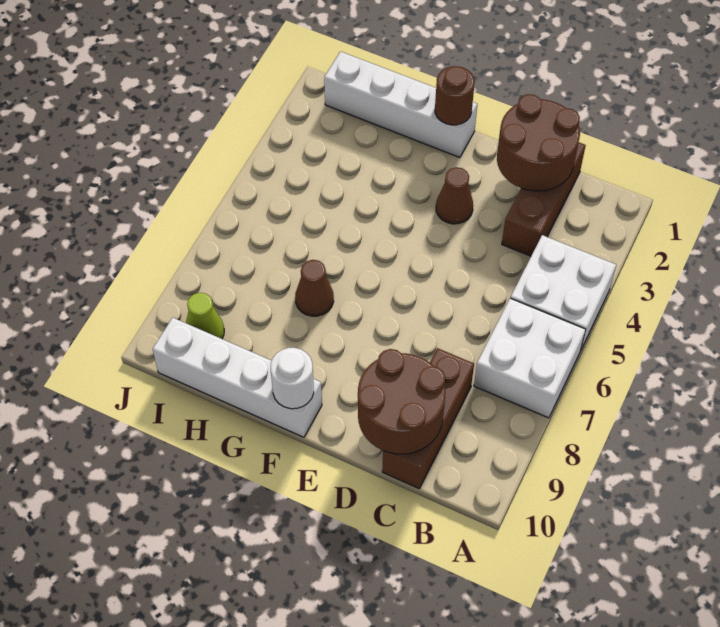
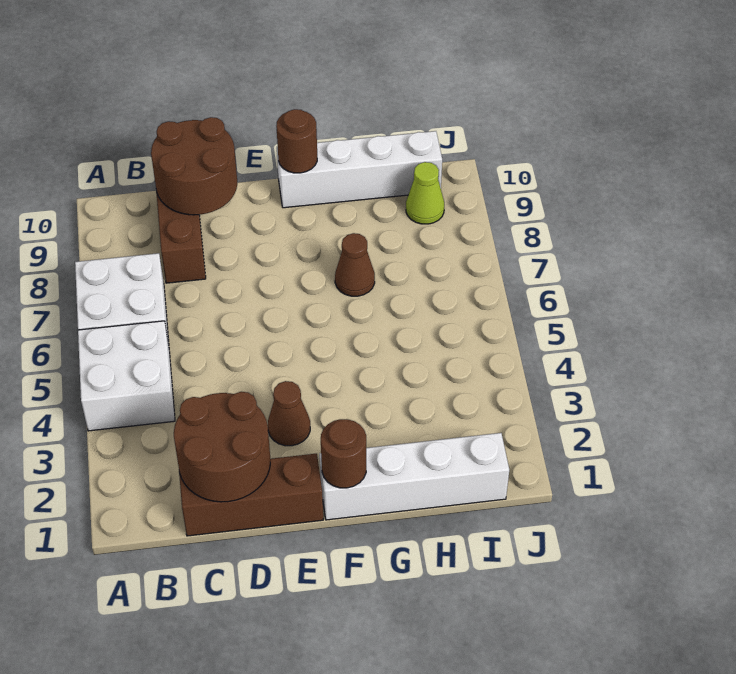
brown 1x3 brick [502,143,586,256] -> brown 1x3 brick turned to [179,454,323,536]
white 1x1 round brick [271,348,314,409] -> brown 1x1 round brick [276,109,317,173]

